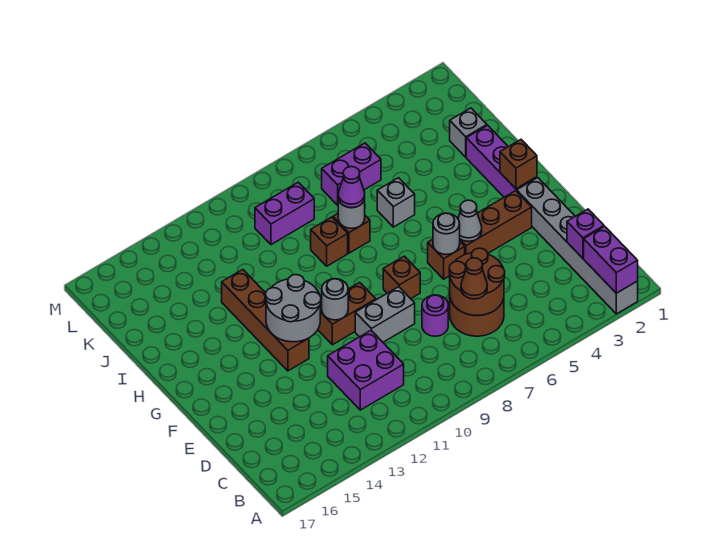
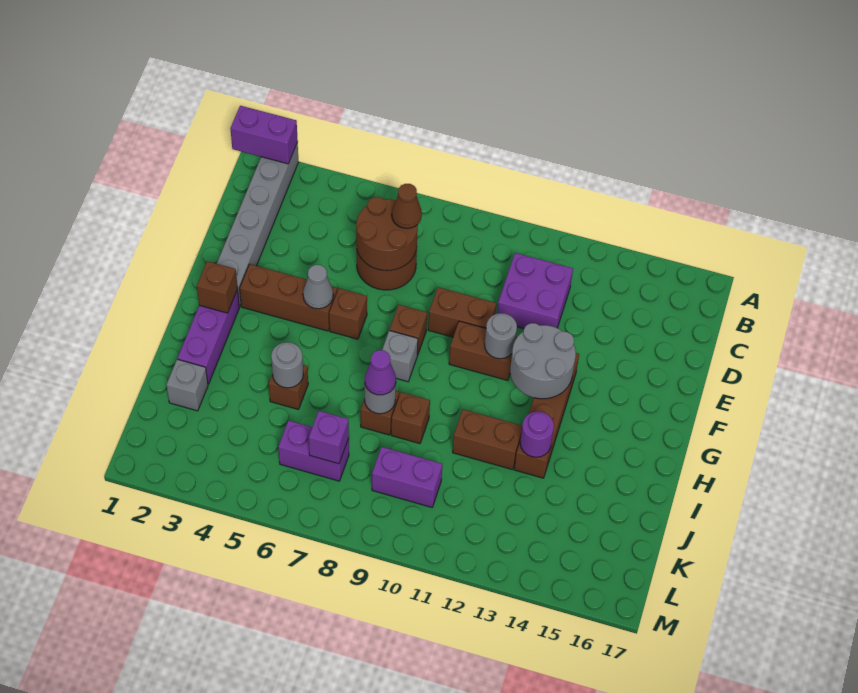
purple 1x2 brick [584,227,638,293] -> purple 1x2 brick turned to [230,106,298,164]
purple 1x1 brick [567,209,604,258] -> purple 1x1 brick moved to [309,411,349,464]
purple 1x1 round brick [422,295,448,336] -> purple 1x1 round brick moved to [520,412,554,457]
grey 1x2 brick [355,287,415,342] -> brown 1x2 brick [428,287,496,337]
grey 1x1 round brick [433,213,460,255] -> grey 1x1 round brick moved to [271,342,303,388]
none -> brown 1x1 brick [269,365,308,410]
grey 1x1 brick [377,178,415,227] -> grey 1x1 brick moved to [382,330,418,382]
none -> brown 1x2 brick [453,409,522,470]

